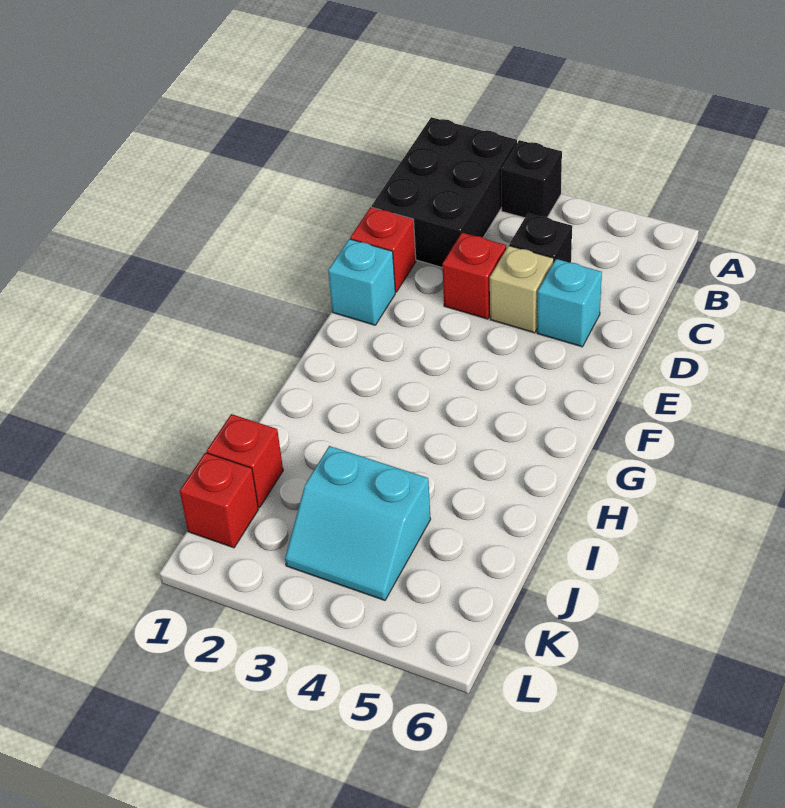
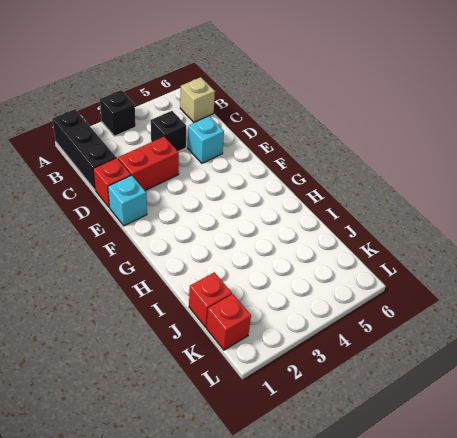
black 2x3 brick [372,117,517,268] -> black 1x3 brick [52,109,116,190]
red 1x1 brick [442,233,506,319] -> red 1x2 brick [118,137,179,190]
tan 1x1 brick [490,246,554,333] -> tan 1x1 brick moved to [180,77,215,122]
cyan 2x2 slope [285,446,431,600] -> none

